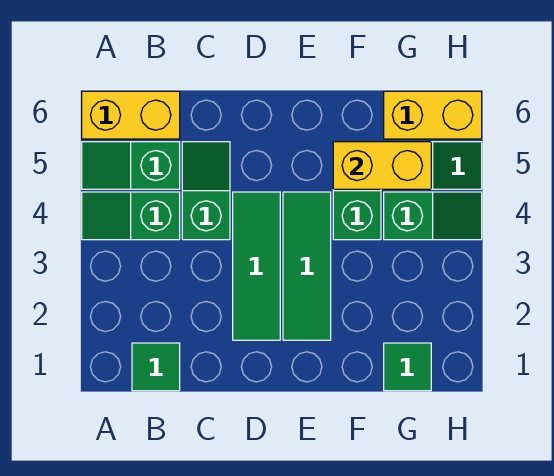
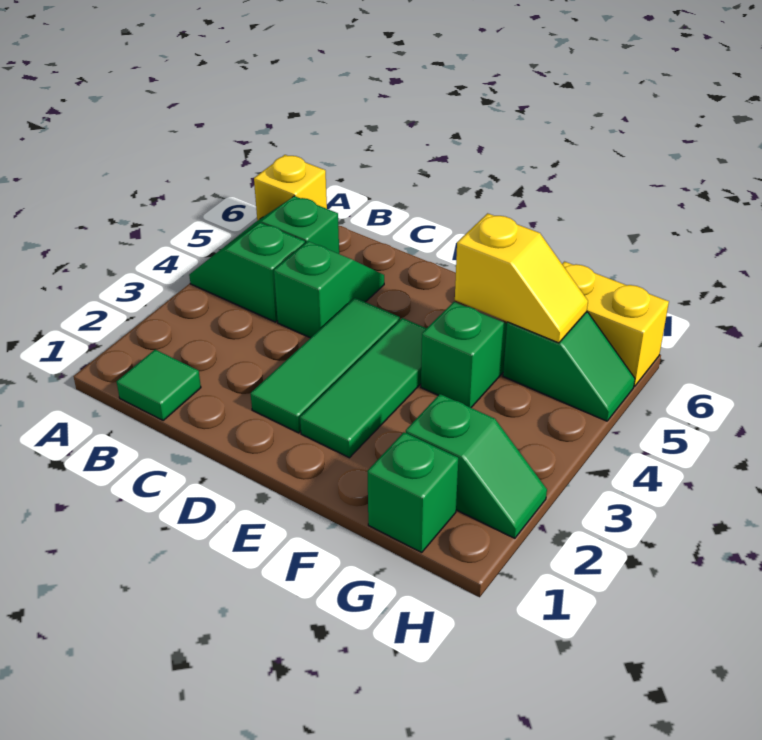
yellow 1x2 brick [82,91,180,139] -> yellow 1x1 brick [254,155,327,221]
yellow 1x2 brick [333,142,431,189] -> yellow 1x2 slope [455,213,588,343]
green 1x1 tile [384,343,431,391] -> green 1x1 brick [367,432,458,553]
green 1x2 slope [384,192,482,240] -> green 1x2 slope moved to [406,394,547,538]

